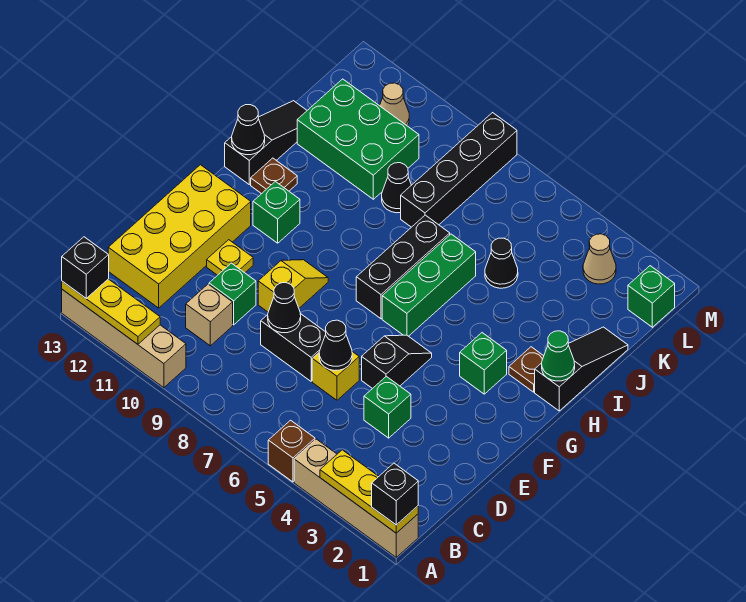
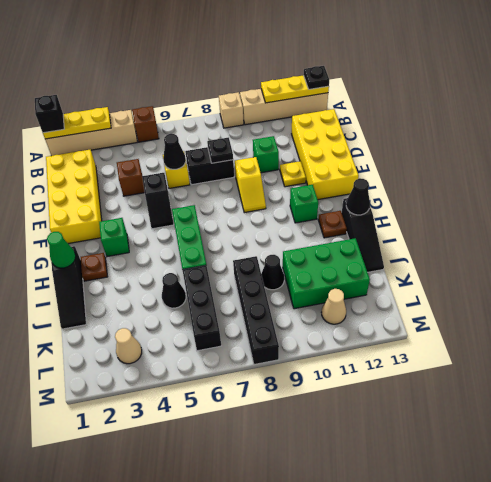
black 1x1 brick [62,237,109,299] -> black 1x1 plate [304,66,329,89]
none -> yellow 2x4 brick [46,150,102,244]
tan 1x1 brick [186,284,233,346] -> tan 1x1 brick moved to [219,92,244,128]
green 1x1 brick [364,376,411,438] -> brown 1x1 brick [117,159,145,196]
black 1x1 cone [268,283,301,333] -> black 1x1 plate [207,137,233,163]
black 1x3 brick [356,215,450,319] -> black 1x3 brick moved to [183,265,221,351]
green 1x1 brick [628,266,675,327] -> none

